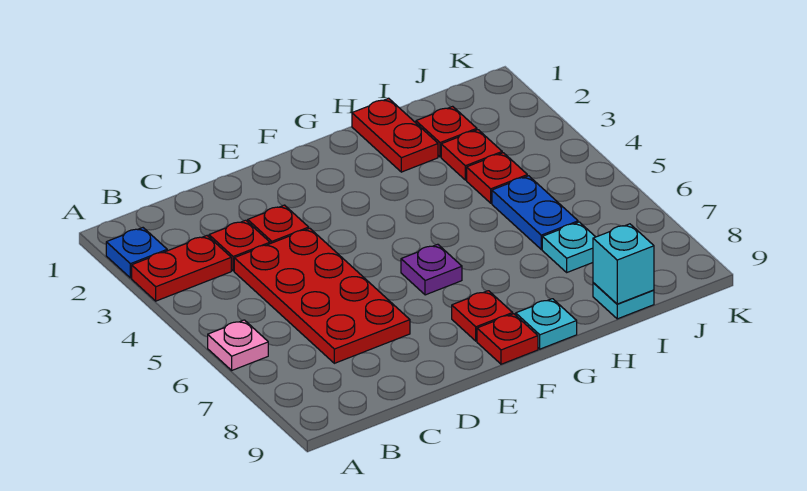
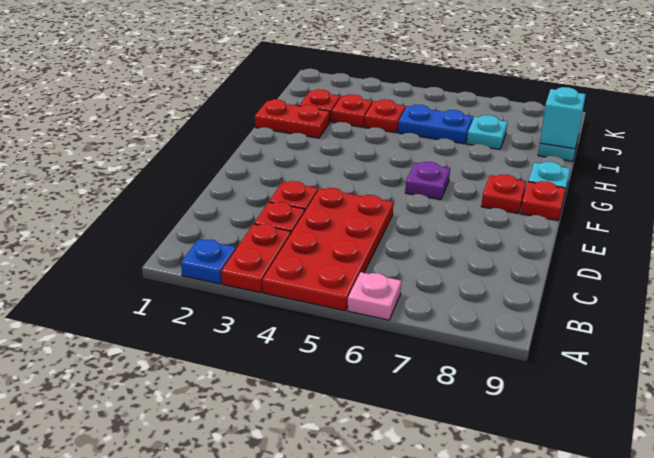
red 2x4 plate [234,228,410,363] -> red 2x4 plate turned to [262,188,393,311]

